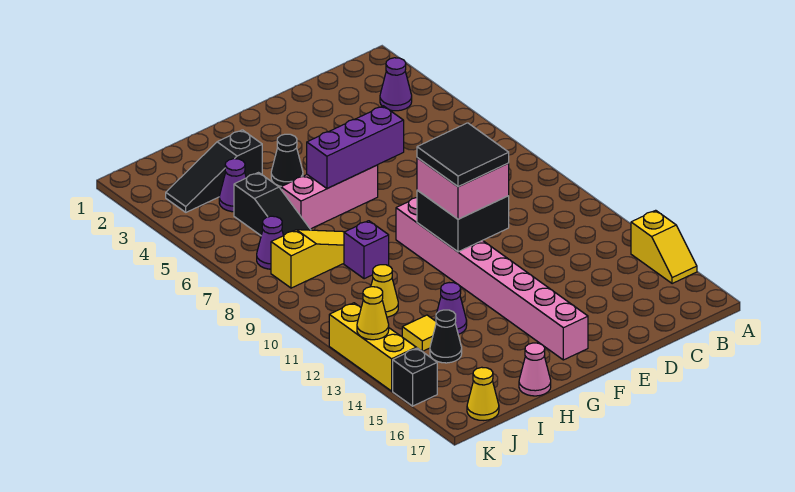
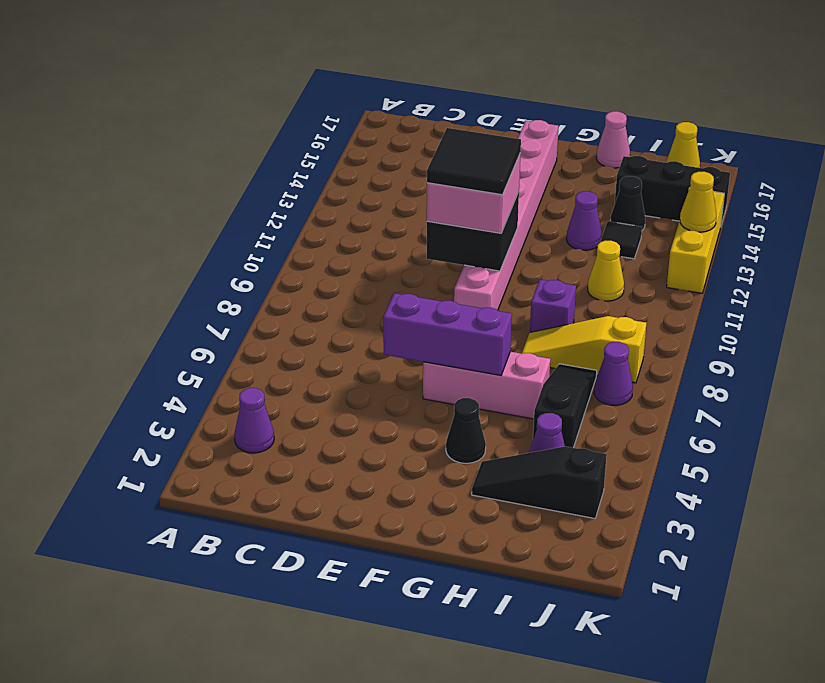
yellow 1x2 slope [631,210,697,284] -> none
black 1x3 slope [166,130,262,212] -> black 1x3 slope turned to [472,446,607,518]
yellow 1x1 tile [402,315,436,351] -> black 1x1 tile [600,221,642,259]
black 1x1 brick [393,348,437,406] -> black 1x3 brick [615,156,730,225]

